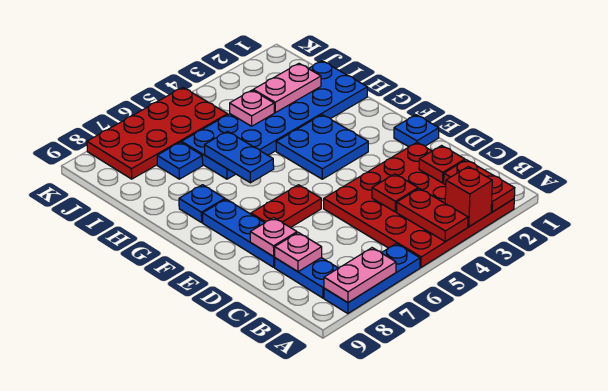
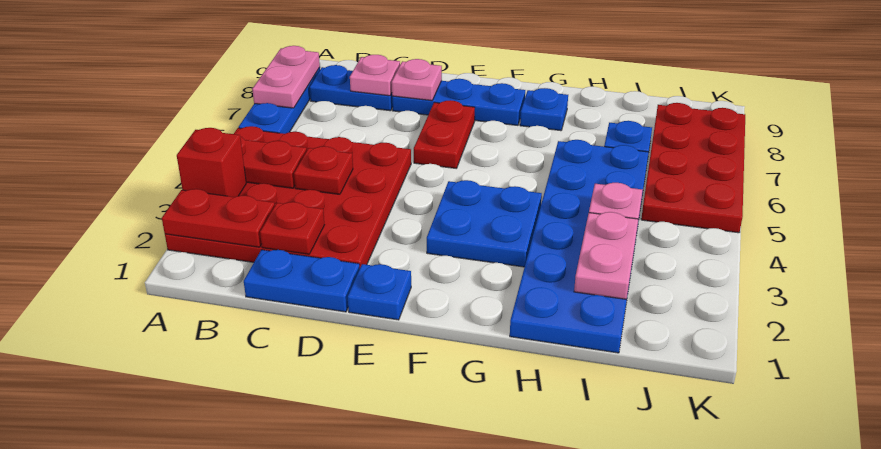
blue 1x2 plate [205,131,274,183] -> blue 1x2 plate moved to [244,250,360,312]

